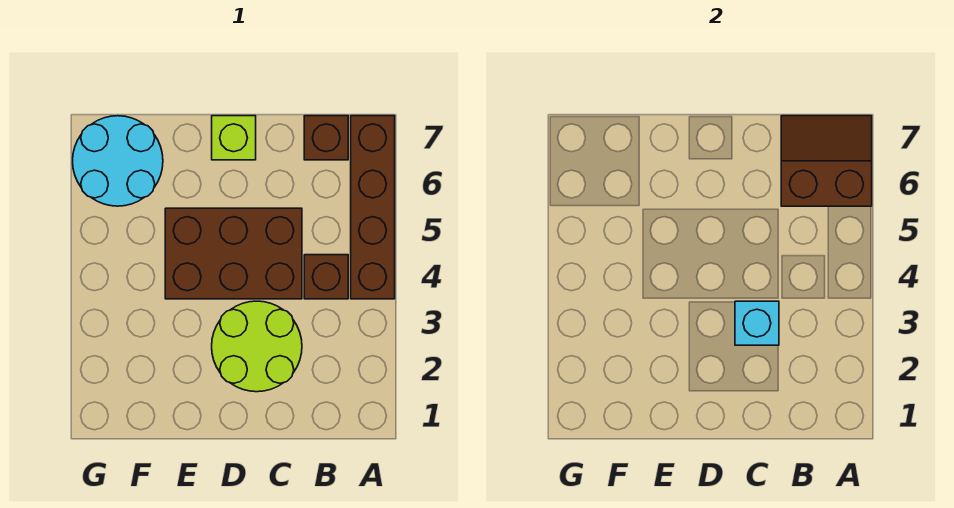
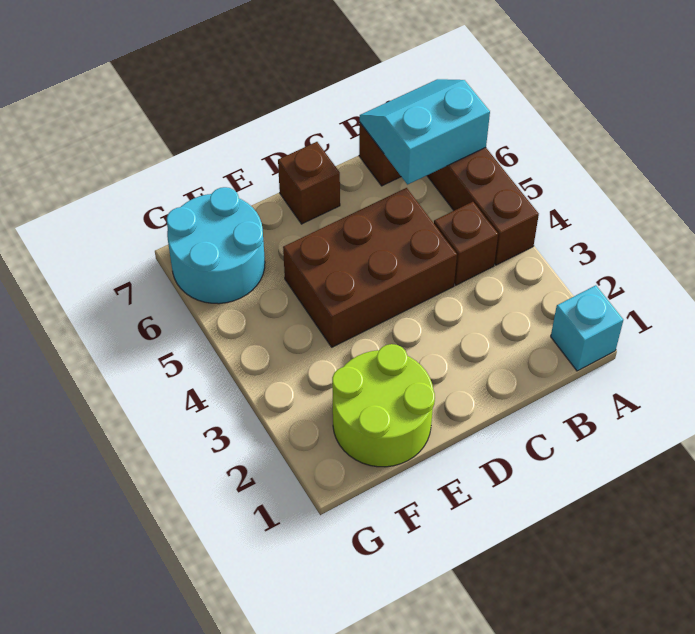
brown 2x2 slope [781,116,872,206] -> cyan 2x2 slope [360,79,490,185]
lime 2x2 round brick [212,301,302,392] -> lime 2x2 round brick moved to [332,344,435,467]
cyan 1x1 brick [735,301,779,345] -> cyan 1x1 brick moved to [551,285,623,371]
lime 1x1 brick [212,116,256,160] -> brown 1x1 brick [278,142,340,224]

